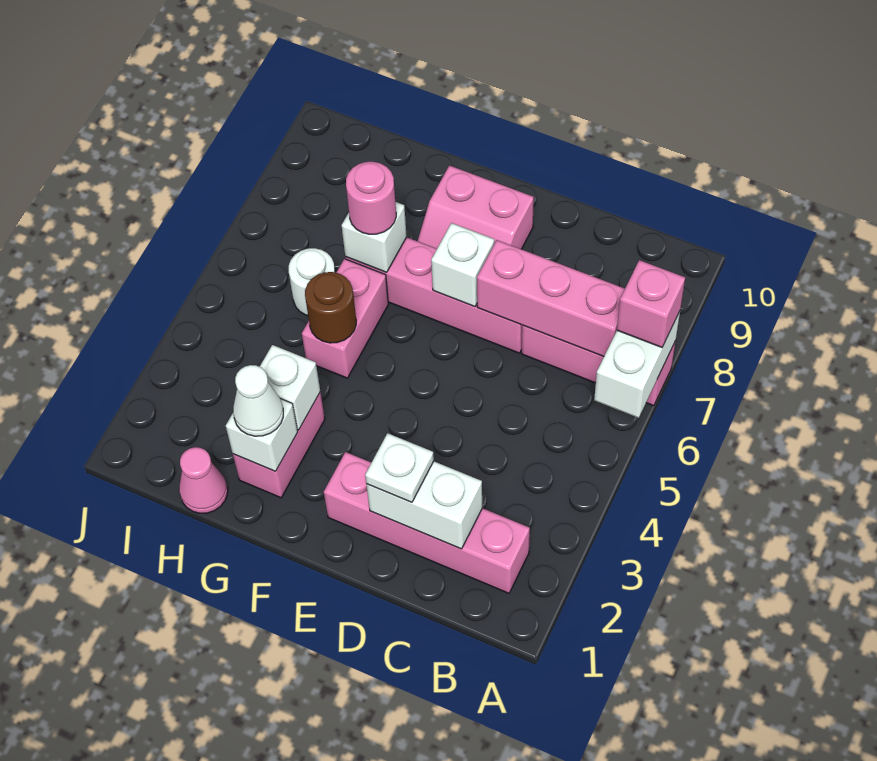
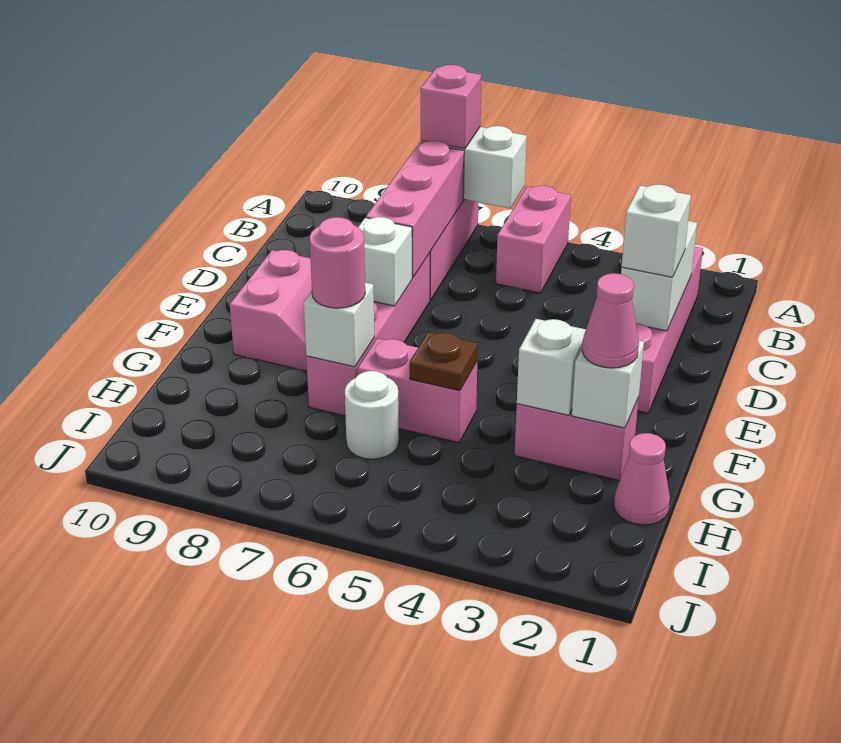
none -> pink 1x2 brick [496,186,571,293]
white 1x1 plate [365,433,434,502] -> white 1x1 brick [622,184,691,277]
white 1x1 cone [233,365,283,436] -> pink 1x1 cone [582,273,639,368]
brown 1x1 round brick [305,272,356,343] -> brown 1x1 plate [410,332,478,391]

